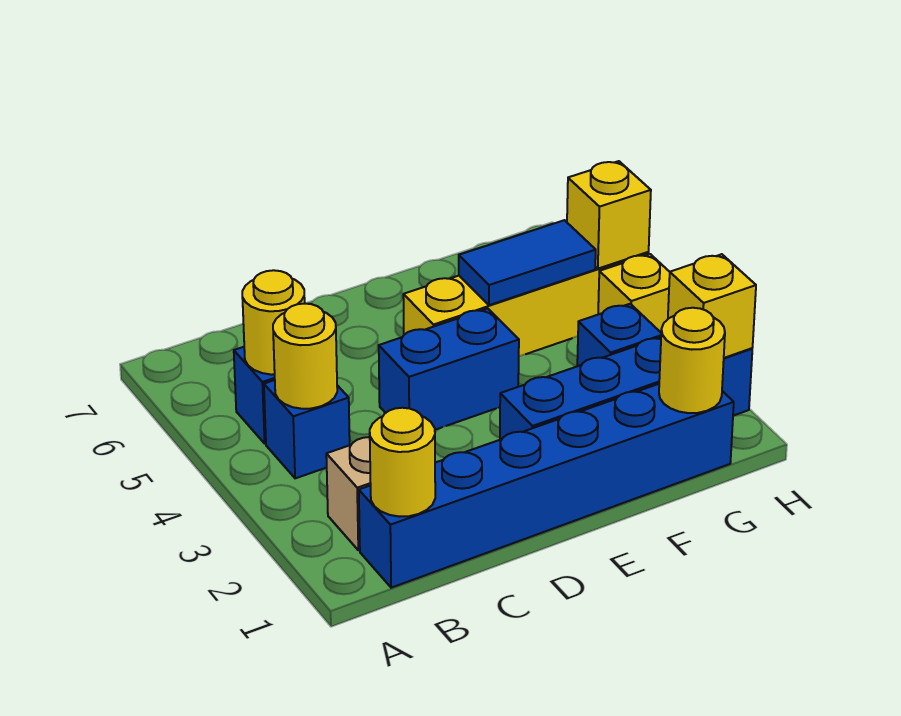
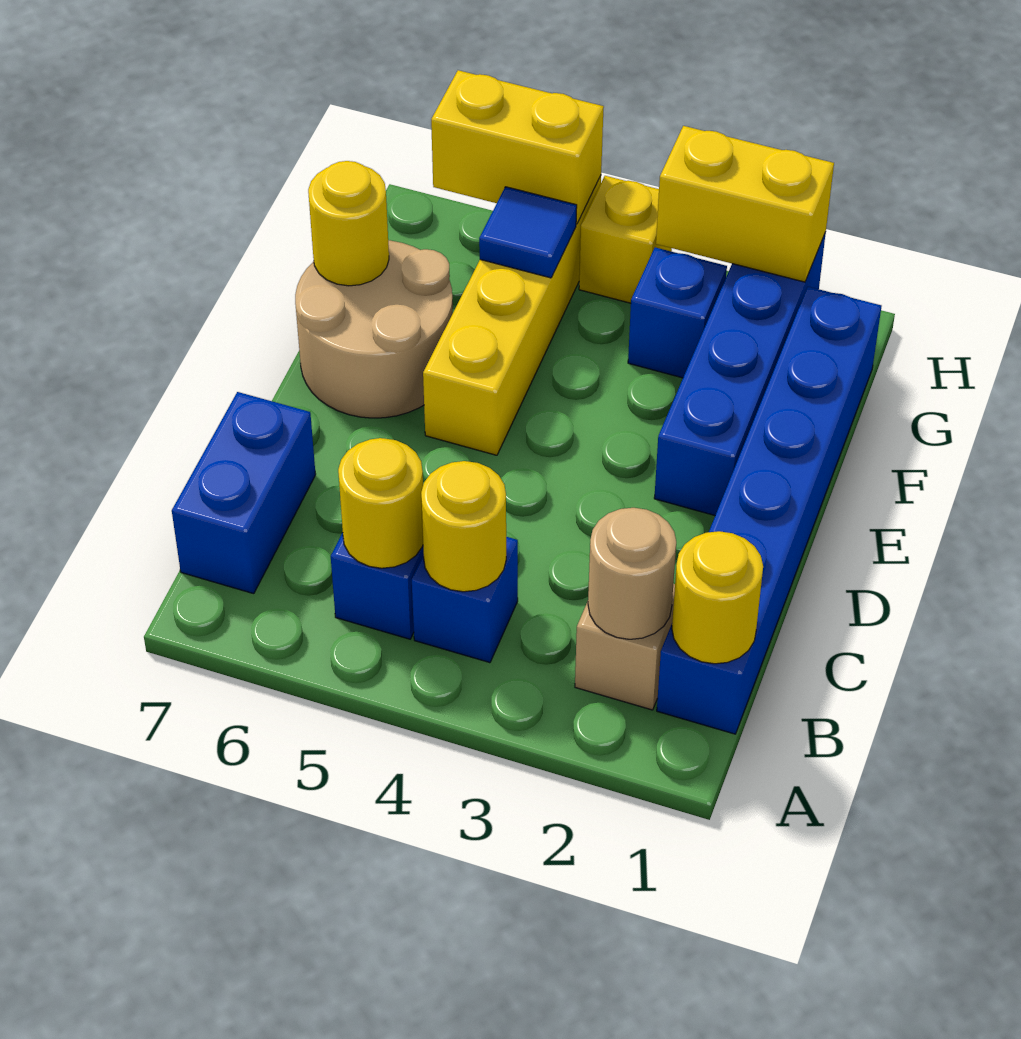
none -> tan 1x1 round brick [588,508,676,639]
blue 1x2 brick [379,309,519,430] -> blue 1x2 brick moved to [172,392,316,594]
none -> tan 2x2 round brick [295,240,453,418]
blue 1x2 tile [459,220,596,305] -> blue 1x1 tile [479,187,577,278]
yellow 1x1 round brick [659,308,725,413] -> yellow 1x1 round brick moved to [308,161,389,286]
yellow 1x1 brick [668,254,756,358] -> yellow 1x2 brick [656,126,834,282]
yellow 1x1 brick [567,161,651,269] -> yellow 1x2 brick [431,70,604,224]

